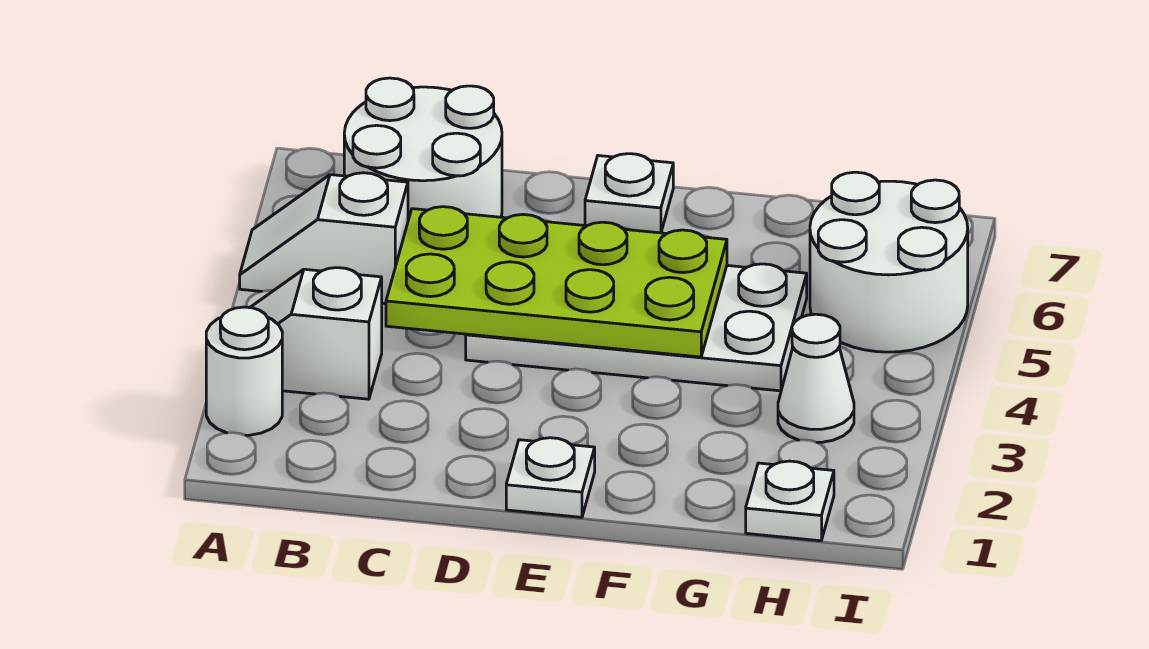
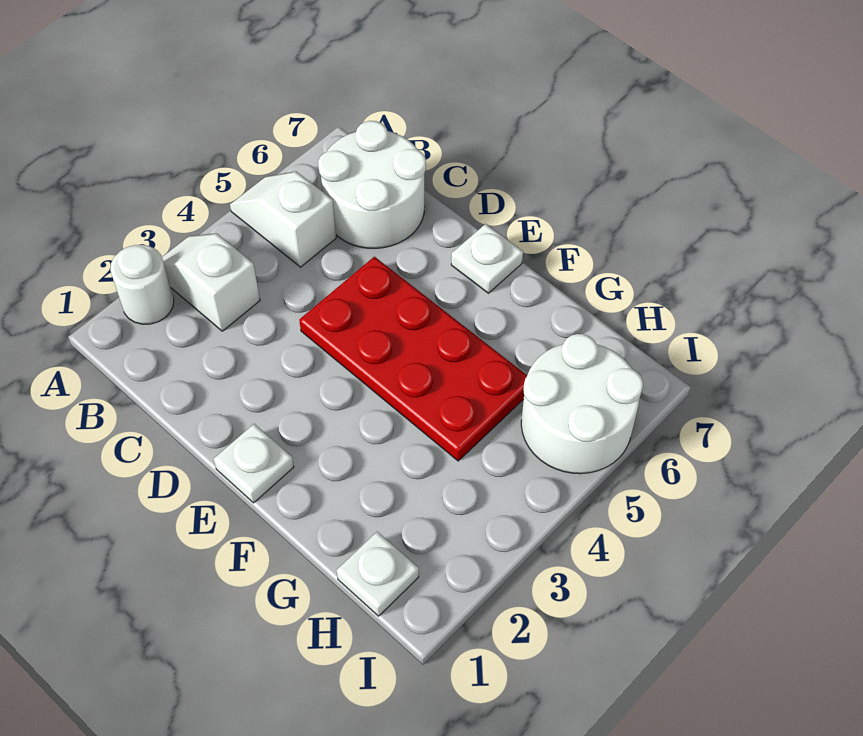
lime 2x4 plate [386,207,727,357] -> none
white 2x4 plate [466,264,807,391] -> red 2x4 plate [299,257,527,461]
white 1x1 cone [778,314,854,442] -> none

